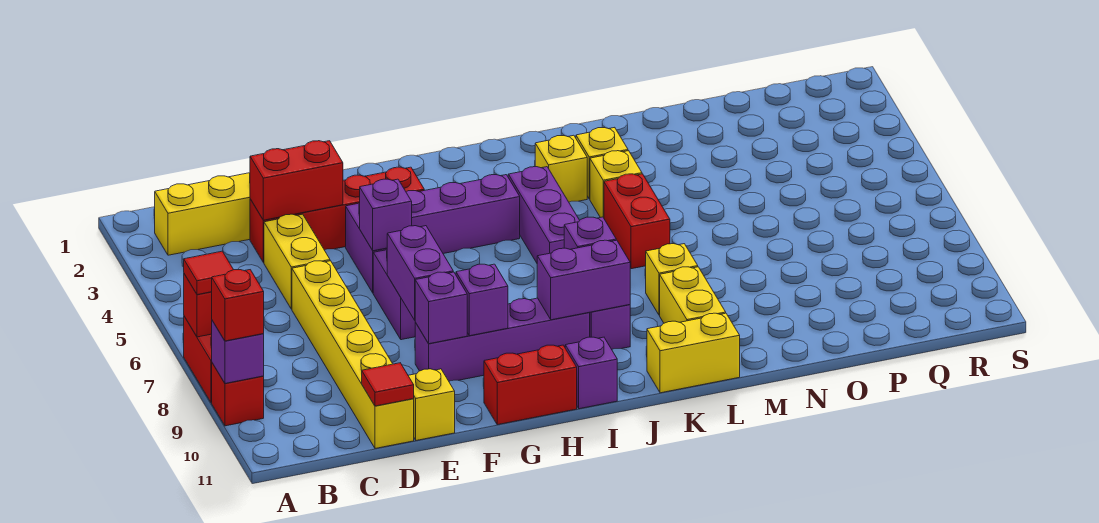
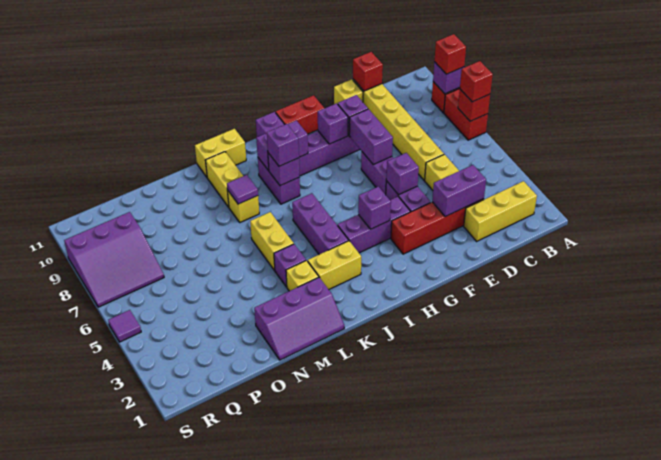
red 1x1 tile [184,251,233,295] -> red 1x1 brick [460,61,493,102]
red 1x2 brick [250,141,343,220] -> purple 1x2 brick [432,165,486,217]
red 1x1 tile [362,363,414,406] -> red 1x1 brick [353,52,383,91]
none -> purple 1x1 brick [358,186,391,229]
none -> purple 1x1 brick [267,124,299,166]
yellow 1x1 brick [535,135,587,202] -> yellow 1x2 brick [308,241,361,289]
none -> purple 2x3 slope [254,277,344,360]
yellow 1x1 brick [590,151,642,218] -> purple 1x1 brick [274,244,306,287]
red 1x2 brick [604,174,670,269] -> yellow 1x2 brick [250,212,294,270]
none -> purple 1x1 tile [227,175,258,204]
none -> purple 3x3 slope [64,212,164,307]
none -> purple 1x1 tile [108,310,141,342]

